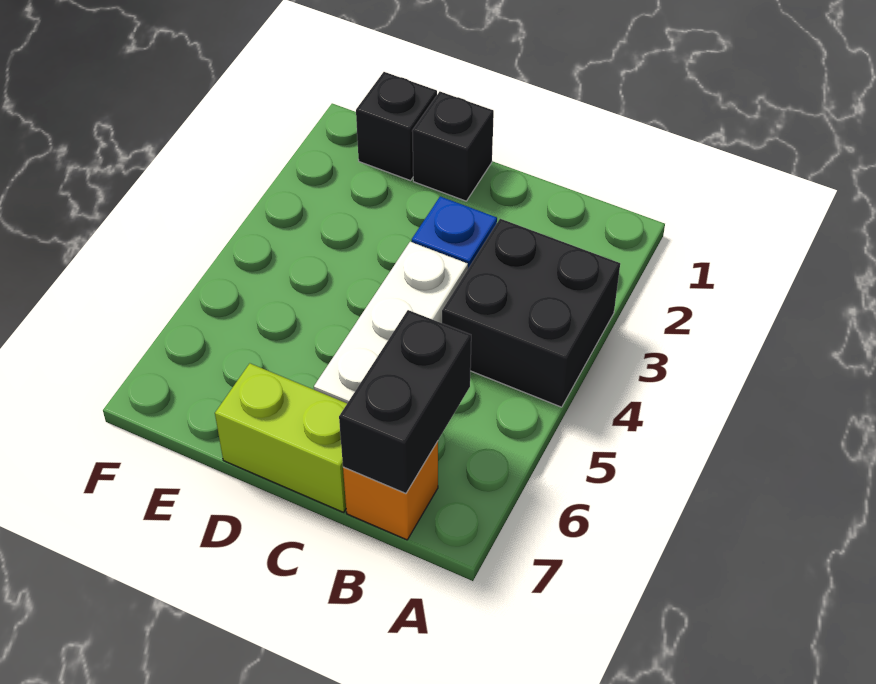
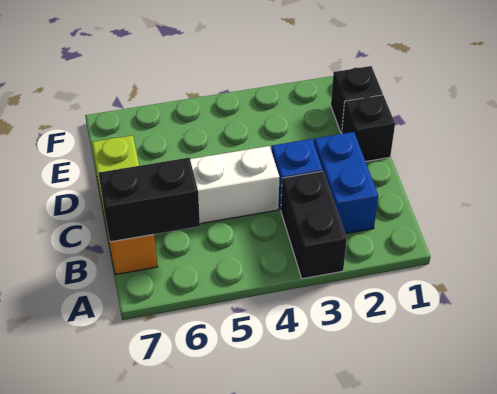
black 2x2 brick [442,219,620,407] -> black 1x2 brick [281,171,347,279]
none -> blue 1x2 brick [314,132,378,234]

